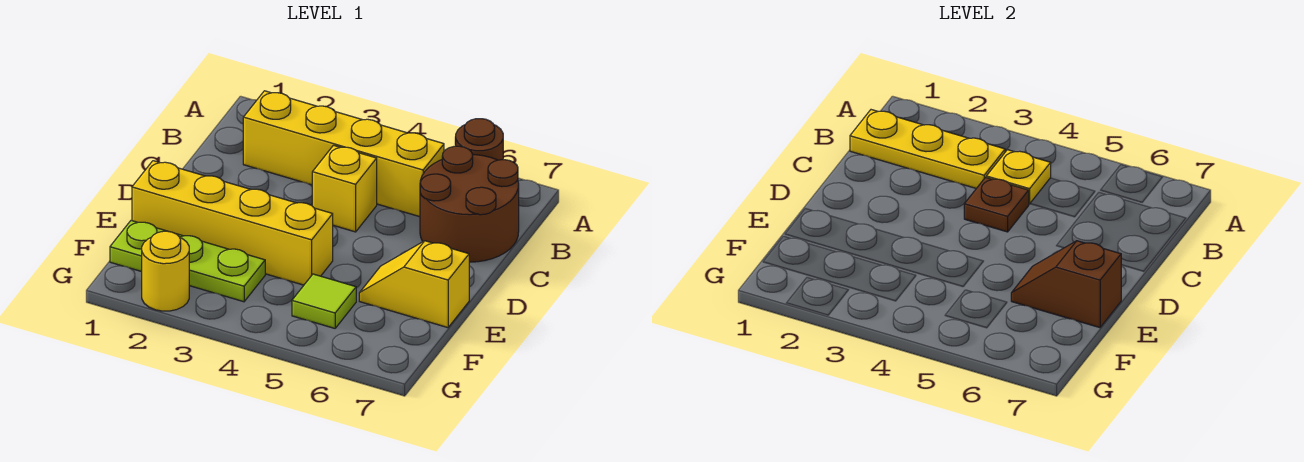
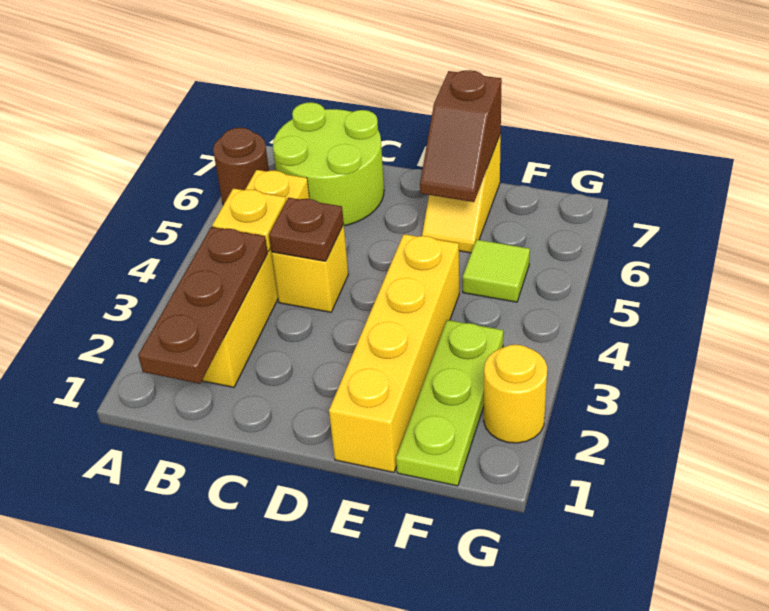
yellow 1x3 plate [850,110,1005,188] -> brown 1x3 plate [138,227,268,384]
brown 2x2 round brick [420,146,519,262] -> lime 2x2 round brick [273,102,384,226]

